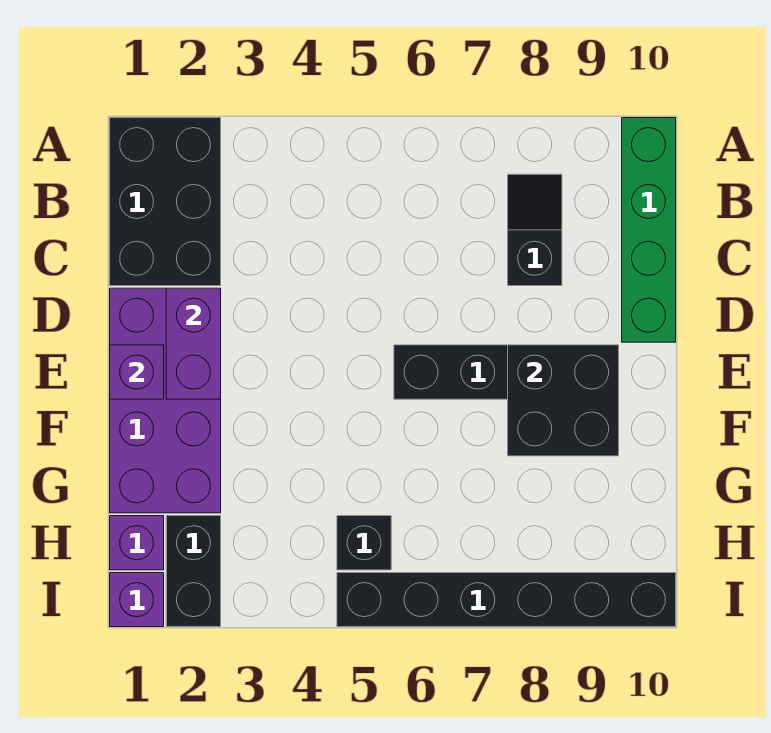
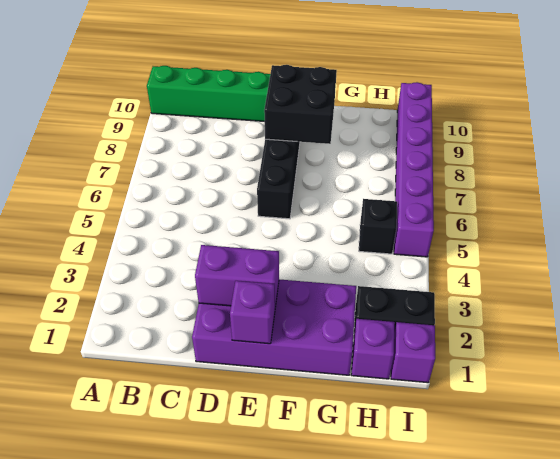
black 2x3 brick [110,118,221,286] -> none
black 1x2 slope [508,174,562,286] -> none
black 1x6 brick [337,573,676,627] -> purple 1x6 brick [394,82,434,257]

